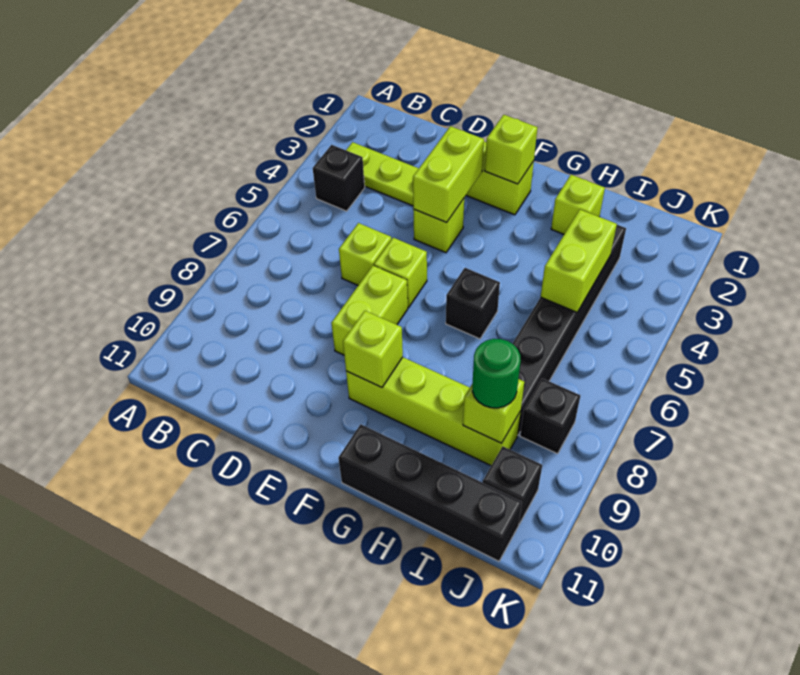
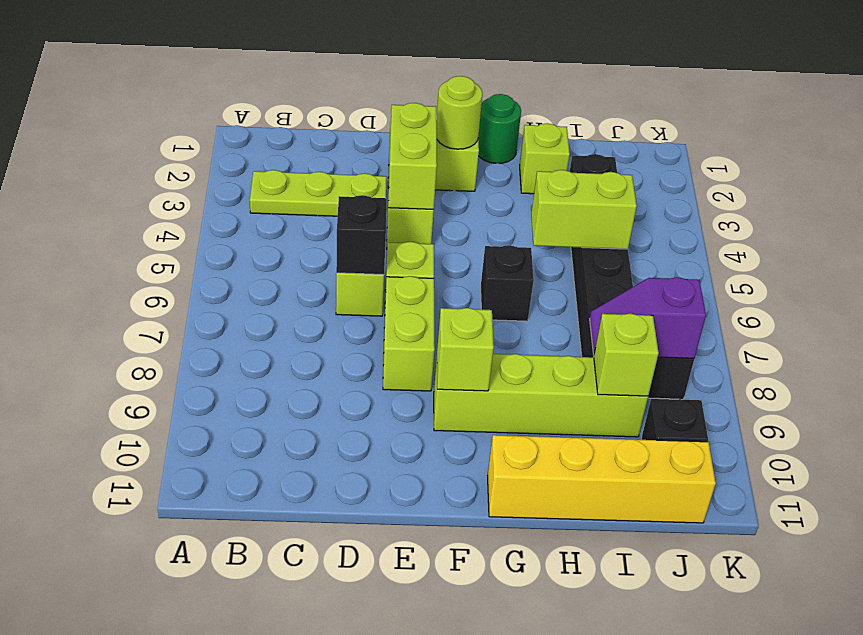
black 1x1 brick [313,145,365,211] -> black 1x1 brick moved to [336,195,387,275]
lime 1x1 brick [485,115,538,184] -> lime 1x1 round brick [436,76,483,149]
black 1x4 brick [339,424,522,561] -> yellow 1x4 brick [488,435,716,523]
lime 1x2 brick [541,210,617,312] -> lime 1x2 brick turned to [531,170,637,249]
none -> purple 1x2 slope [590,277,706,358]
green 1x1 round brick [472,339,521,408] -> green 1x1 round brick moved to [478,94,521,163]

